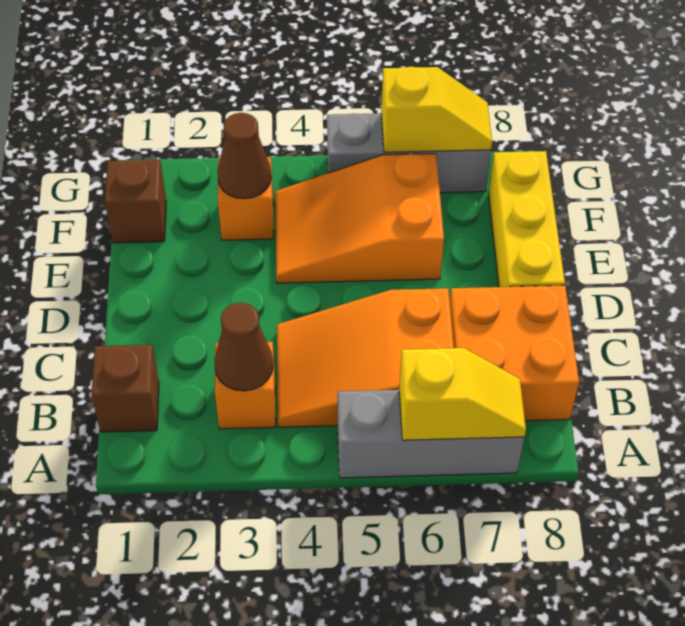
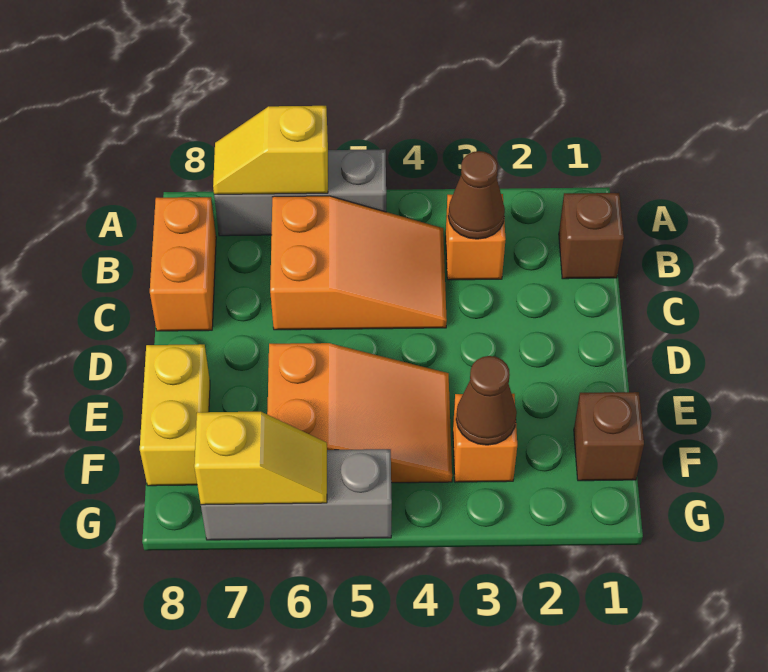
orange 2x2 brick [450,285,579,421] -> orange 1x2 brick [150,197,216,331]
yellow 1x3 brick [489,151,565,287] -> yellow 1x2 brick [140,344,210,486]
yellow 1x2 slope [381,67,492,152] -> yellow 1x2 slope turned to [194,412,327,505]

